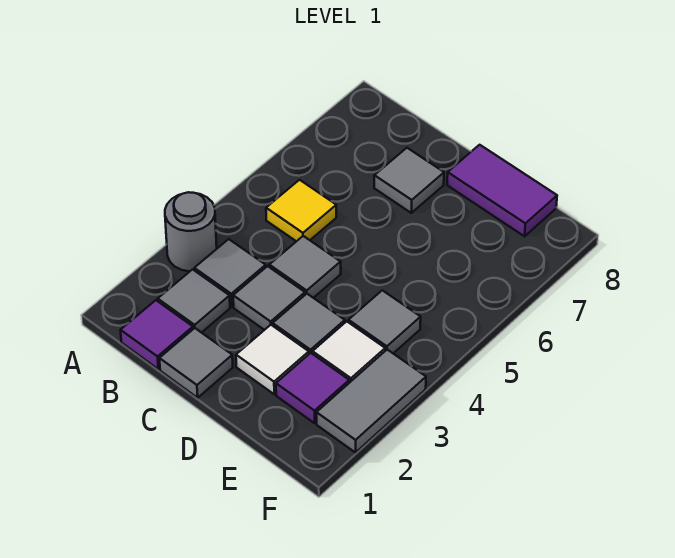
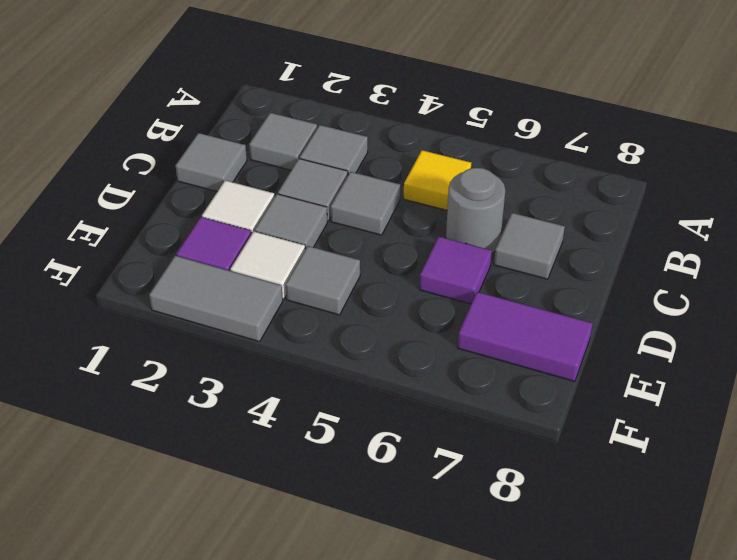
grey 1x1 round brick [165,192,217,271] -> grey 1x1 round brick moved to [446,168,506,253]
purple 1x1 tile [121,300,193,369] -> purple 1x1 tile moved to [419,237,492,304]
purple 1x2 tile [447,145,557,236] -> purple 1x2 tile turned to [458,292,593,381]

